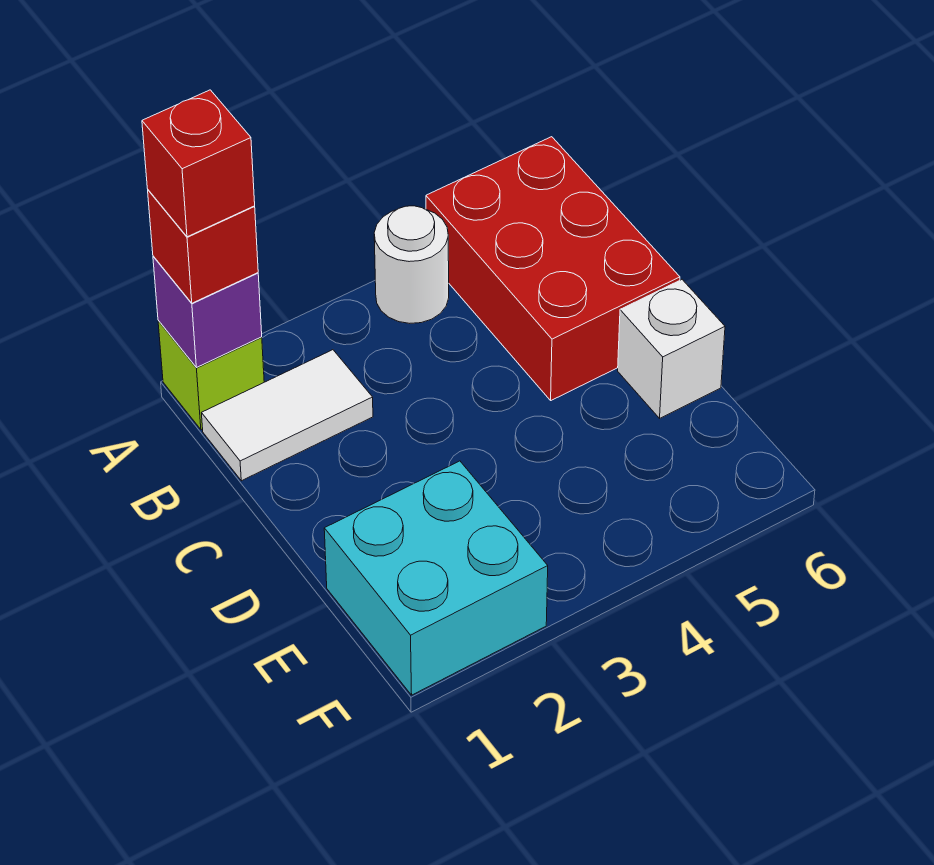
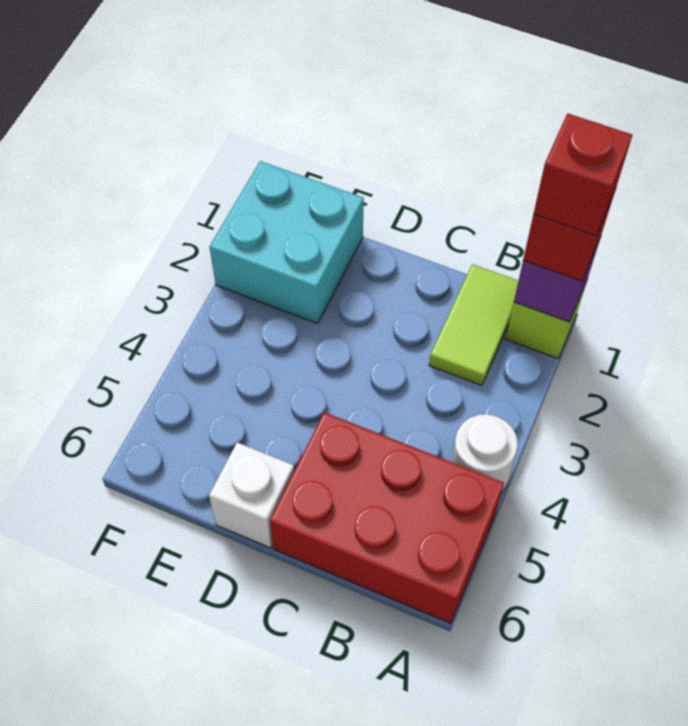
white 1x2 tile [201,350,373,481] -> lime 1x2 tile [429,264,518,386]

